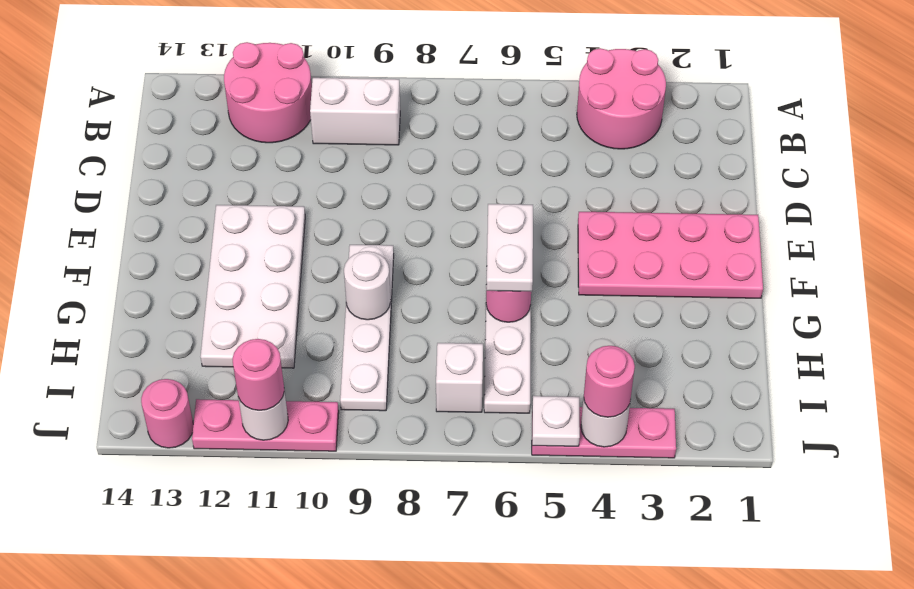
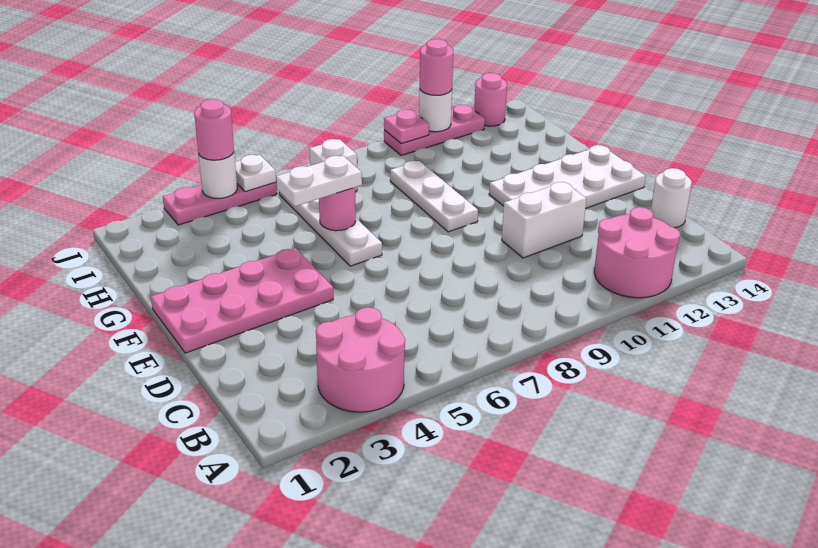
white 1x2 brick [310,78,400,145] -> white 1x2 brick moved to [502,182,586,258]
white 2x4 plate [201,205,305,368] -> white 2x4 plate turned to [489,145,646,209]
white 1x2 plate [486,204,533,292] -> white 1x2 plate turned to [276,156,362,207]
white 1x4 plate [340,245,394,411] -> white 1x3 plate [390,161,478,232]
white 1x1 round brick [344,251,391,320] -> white 1x1 round brick moved to [651,168,692,228]
none -> pink 1x1 plate [384,109,429,144]

